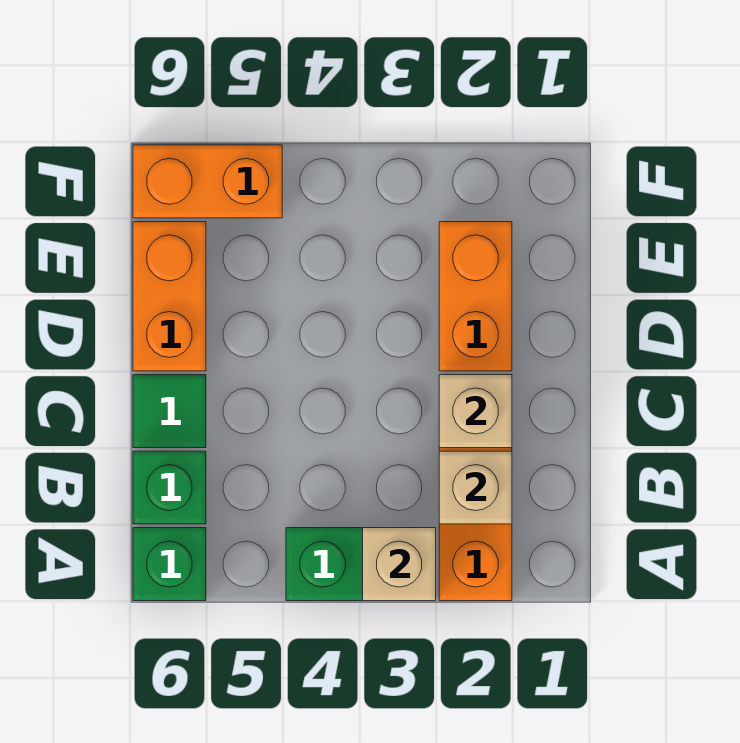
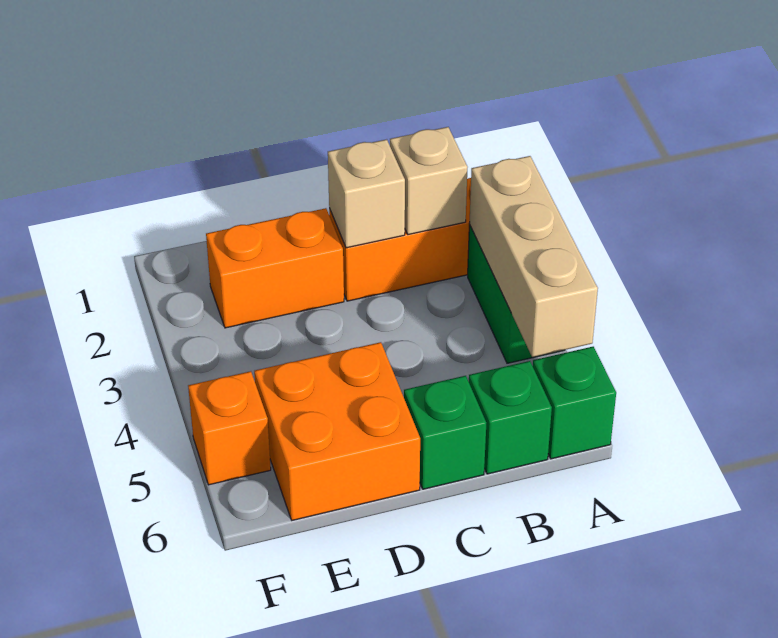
tan 1x1 brick [363,528,436,601] -> tan 1x3 brick [469,156,598,357]
green 1x1 tile [133,375,206,448] -> green 1x1 brick [404,376,486,489]
orange 1x2 brick [133,222,206,371] -> orange 2x2 brick [254,342,420,520]
orange 1x2 brick [133,145,282,218] -> orange 1x1 brick [188,371,271,485]

